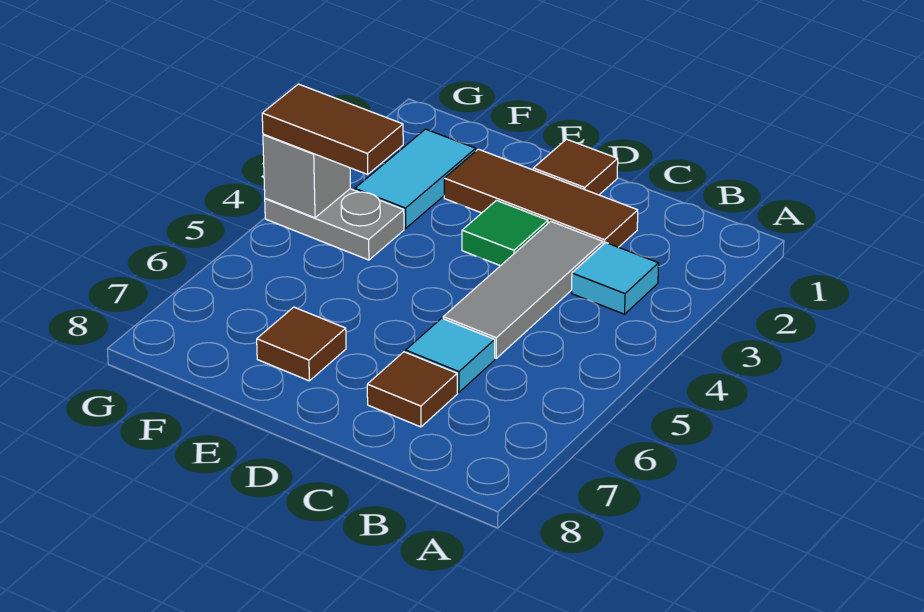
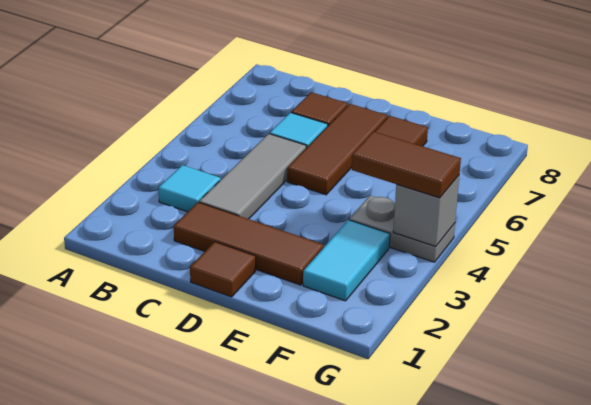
green 1x1 tile [462,200,548,266] -> none
none -> brown 1x3 tile [287,104,388,195]

